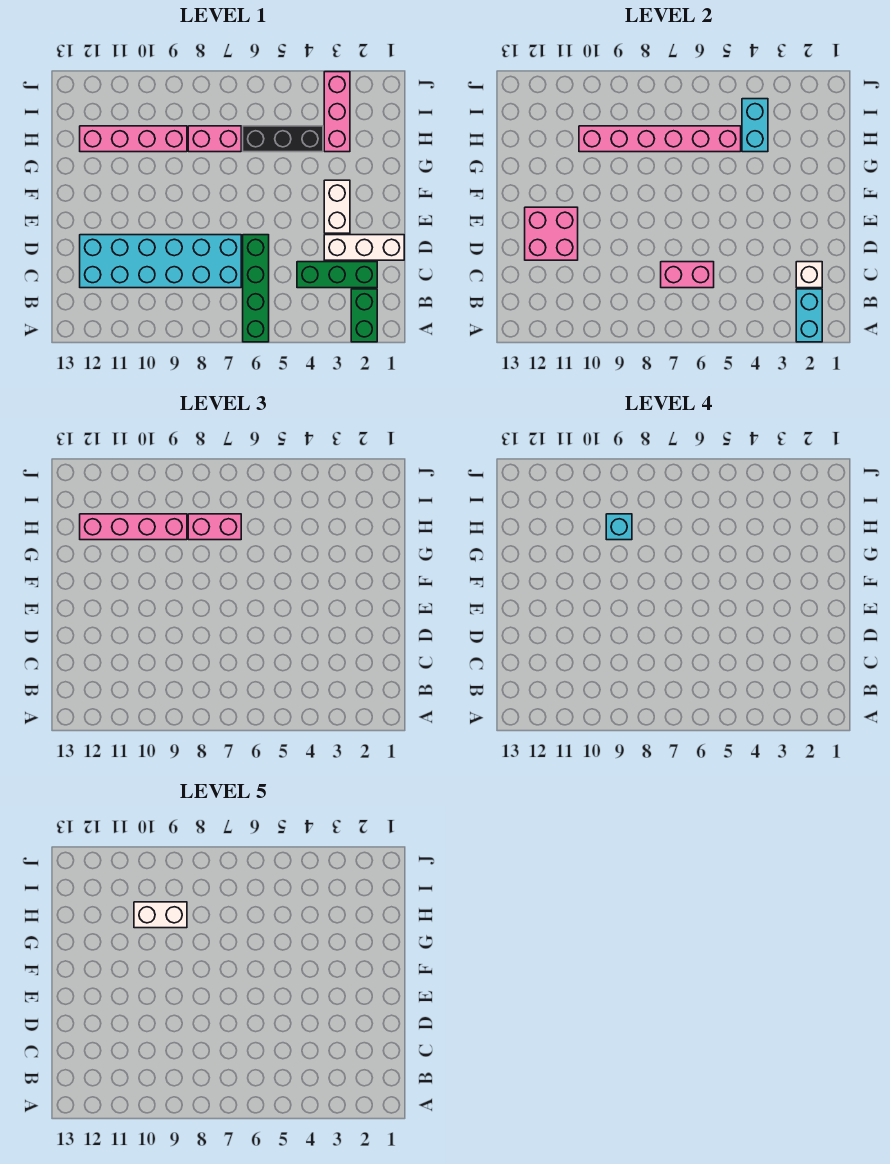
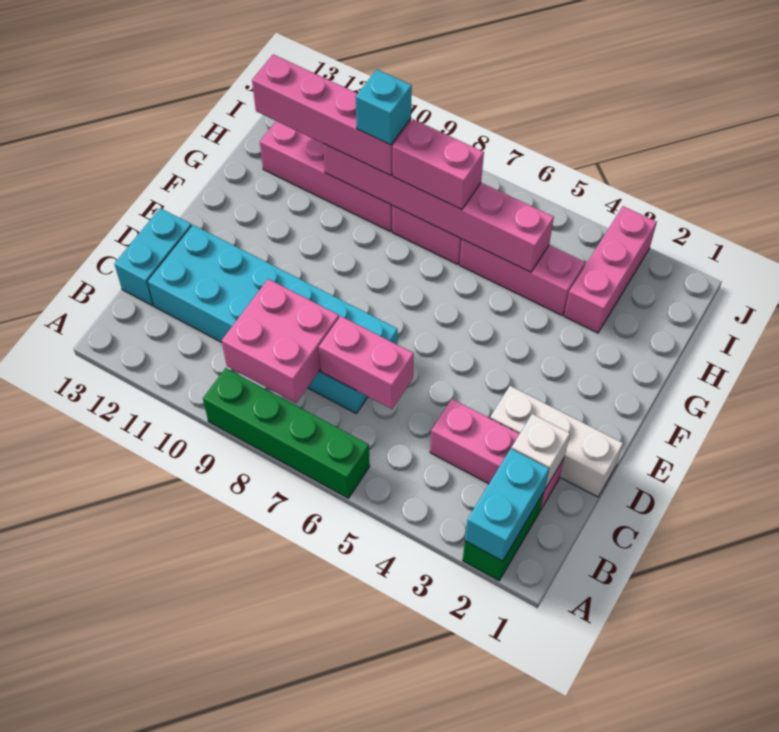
green 1x4 brick [243,235,269,342] -> green 1x4 brick turned to [203,368,370,498]
green 1x3 brick [297,262,377,288] -> pink 1x3 brick [430,399,564,511]
pink 2x2 brick [525,207,578,260] -> pink 2x2 brick moved to [222,279,339,403]
white 1x2 brick [324,180,350,233] -> none
black 1x3 brick [243,126,323,152] -> pink 1x3 brick [460,239,585,315]
cyan 1x2 brick [742,99,768,152] -> cyan 1x2 brick moved to [114,208,192,306]
white 1x2 brick [134,902,187,928] -> none

